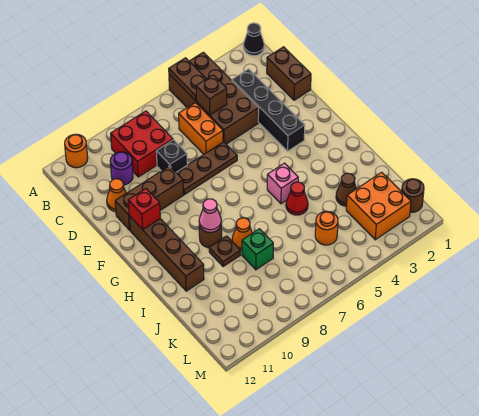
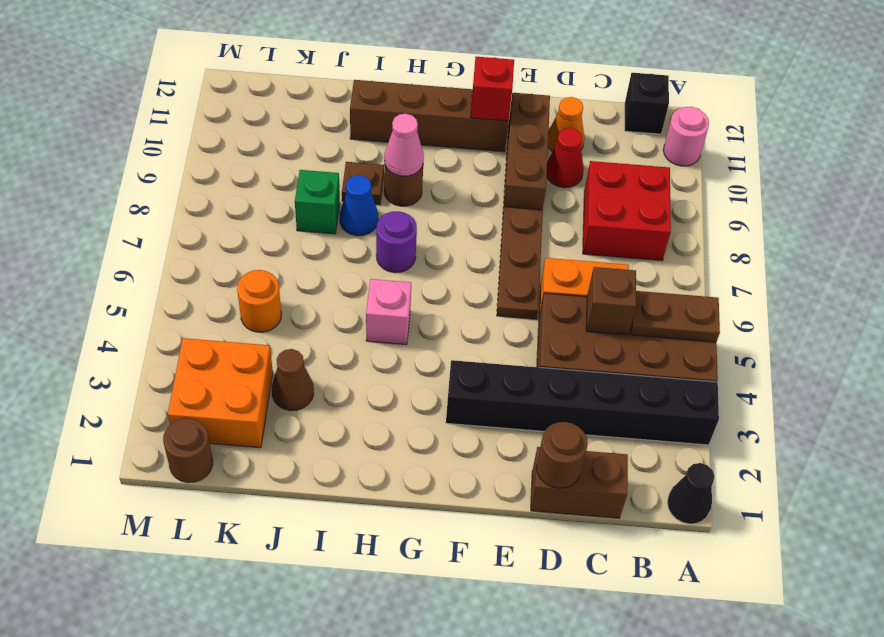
orange 1x1 round brick [65,134,88,168] -> pink 1x1 round brick [663,107,709,166]
black 1x4 brick [232,69,305,151] -> black 1x6 brick [446,360,719,445]
purple 1x1 round brick [110,152,133,185] -> purple 1x1 round brick moved to [376,211,417,273]
none -> brown 1x1 round brick [536,422,588,488]
black 1x1 brick [156,140,187,172] -> black 1x1 brick moved to [625,73,669,134]
red 1x1 cone [286,182,308,215] -> red 1x1 cone moved to [547,128,584,188]
orange 1x1 cone [232,218,252,251] -> blue 1x1 cone [340,175,378,236]

